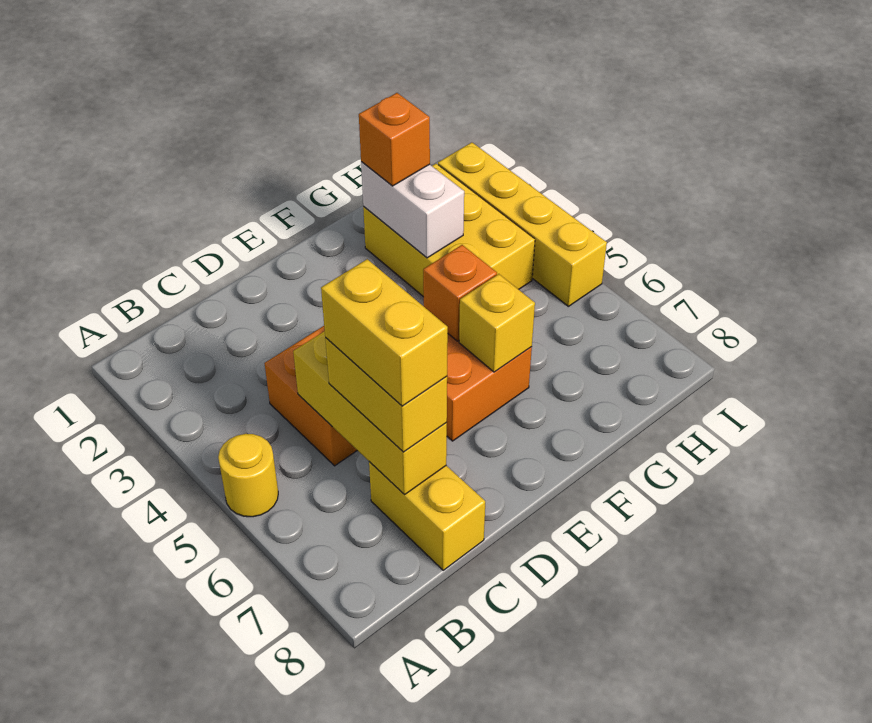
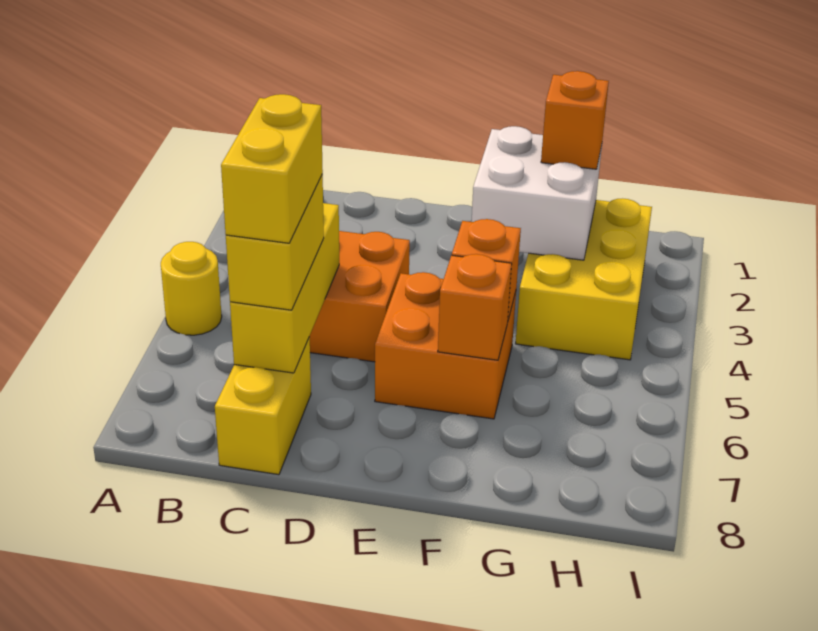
yellow 1x1 brick [459,274,535,372] -> orange 1x1 brick [438,254,512,360]
white 1x2 brick [361,162,464,258] -> white 2x2 brick [471,126,602,260]
yellow 1x4 brick [438,142,607,306] -> none

